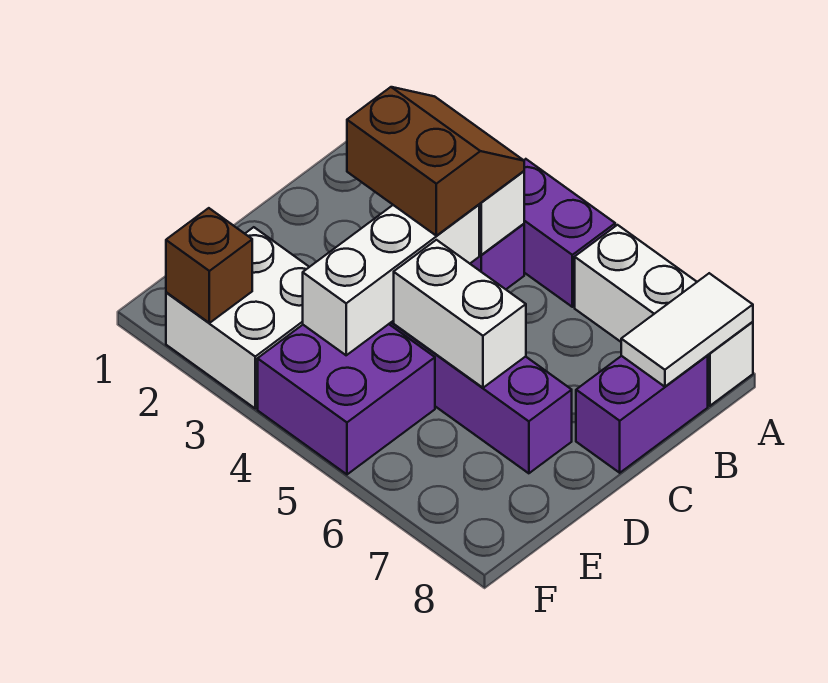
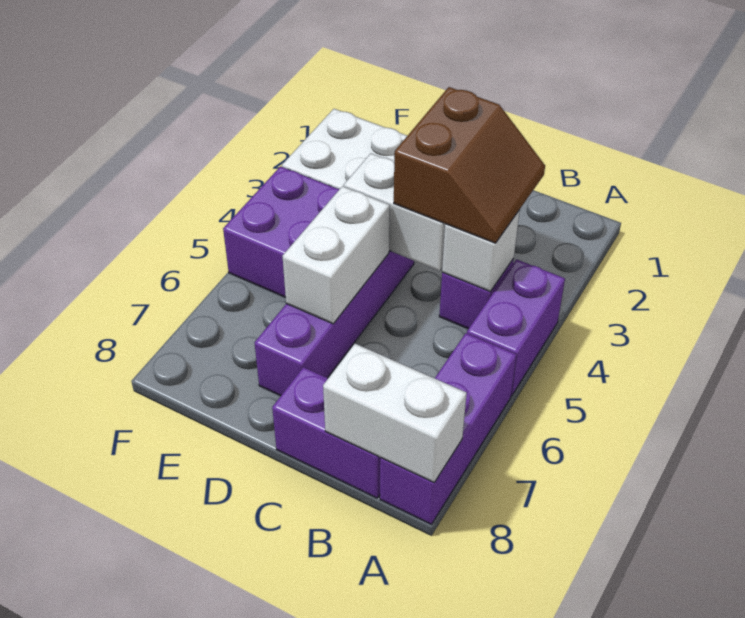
white 1x3 brick [575,225,753,406] -> purple 1x3 brick [380,333,517,524]
white 1x2 tile [621,273,753,387] -> white 1x2 brick [323,344,467,482]
white 1x3 brick [303,205,479,355] -> white 1x2 brick [344,153,445,271]
brown 1x1 brick [166,208,252,323] -> none

